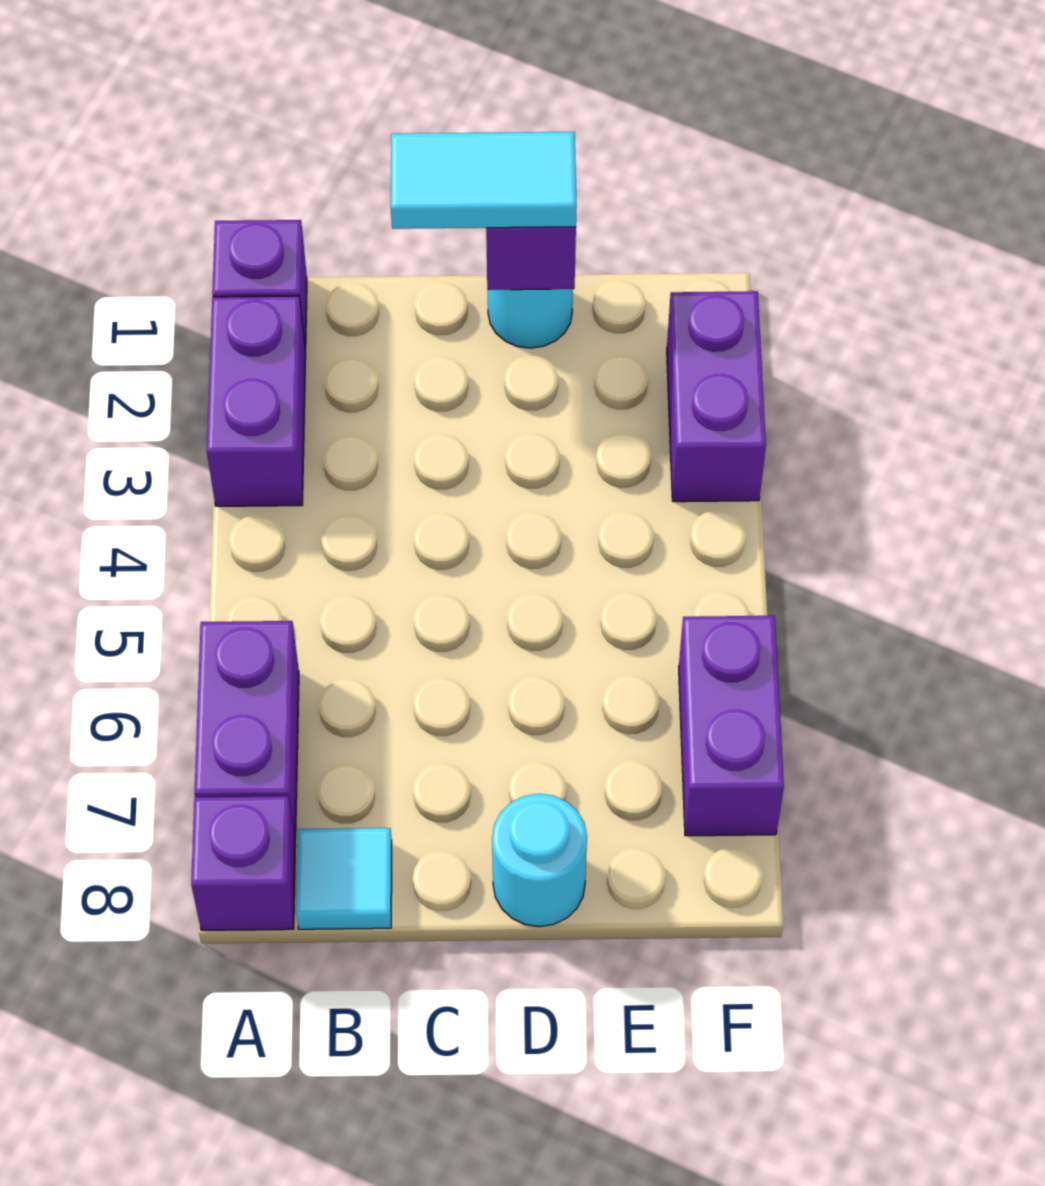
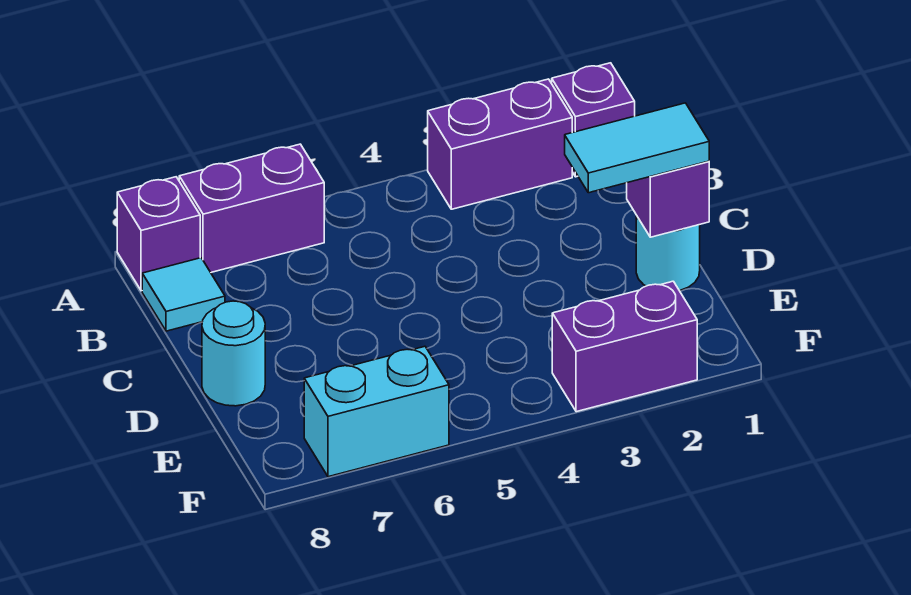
cyan 1x2 tile [391,132,577,229] -> cyan 1x2 tile turned to [565,103,709,193]
purple 1x2 brick [679,616,784,836] -> cyan 1x2 brick [304,346,449,477]

